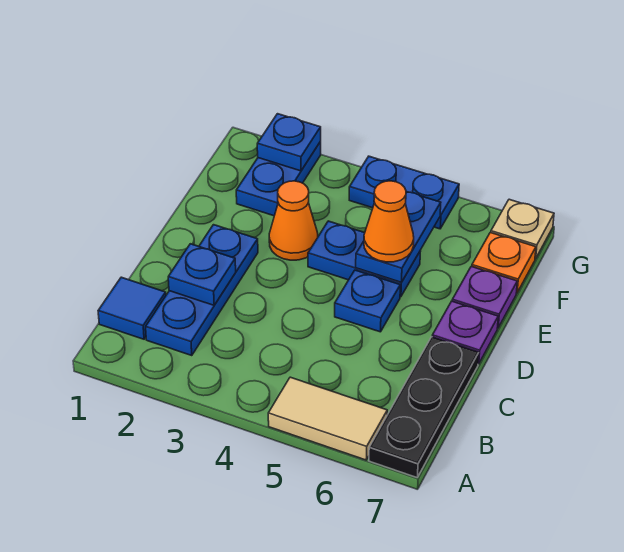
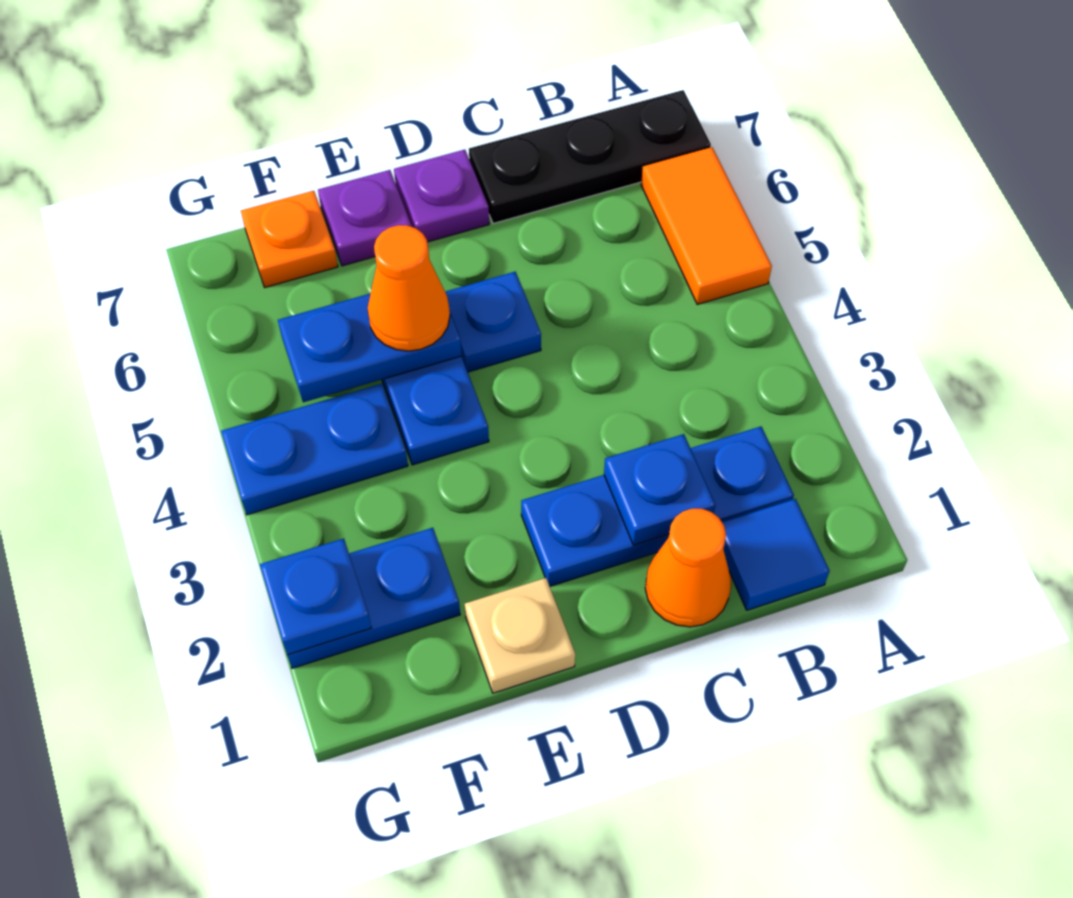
tan 1x2 tile [268,377,387,460] -> orange 1x2 tile [641,147,772,304]
orange 1x1 cone [269,181,318,260] -> orange 1x1 cone moved to [645,509,731,627]
blue 1x2 plate [349,156,459,229] -> blue 1x2 plate turned to [221,384,408,515]
tan 1x1 plate [491,199,554,259] -> tan 1x1 plate moved to [465,578,575,693]

